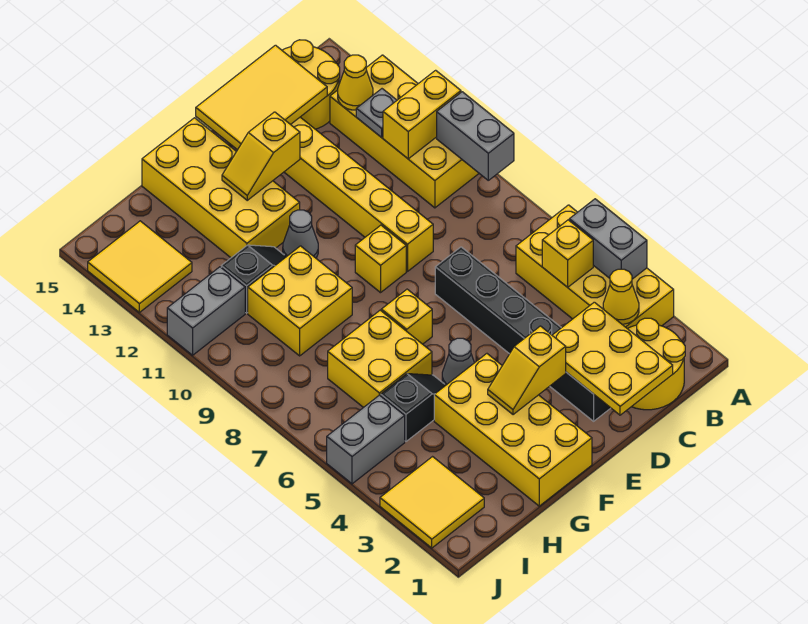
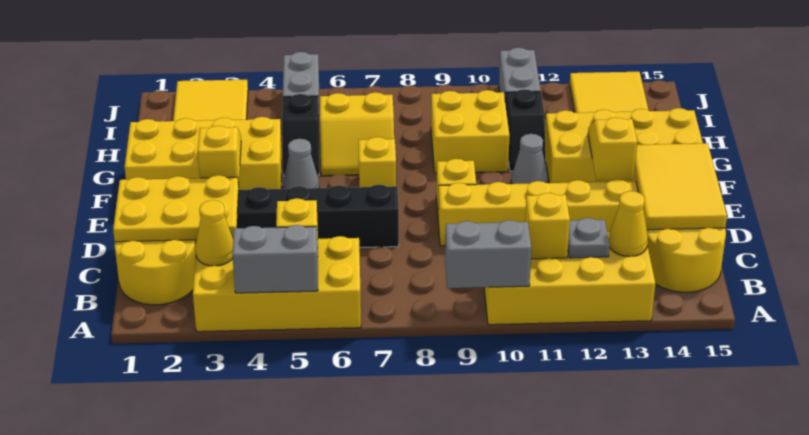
yellow 1x2 brick [383,70,461,159] -> yellow 1x1 brick [525,193,570,259]
yellow 2x2 brick [328,310,432,408] -> yellow 2x2 slope [320,92,394,176]

